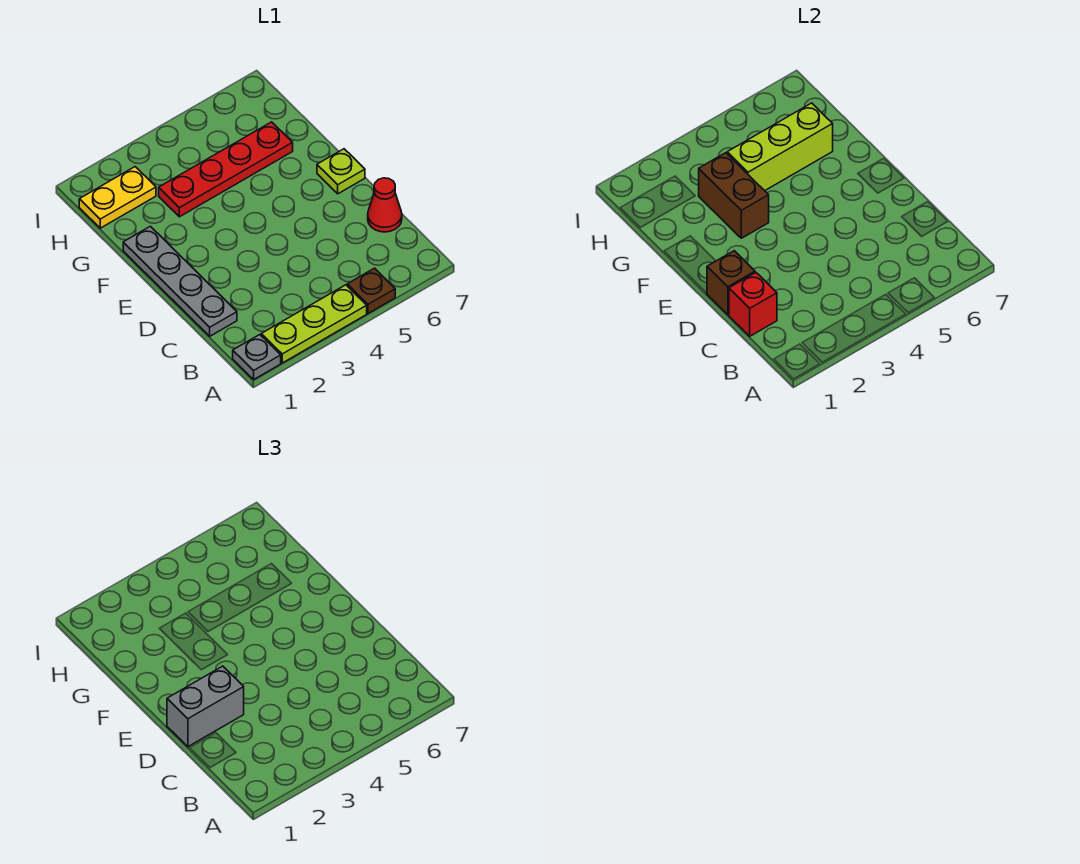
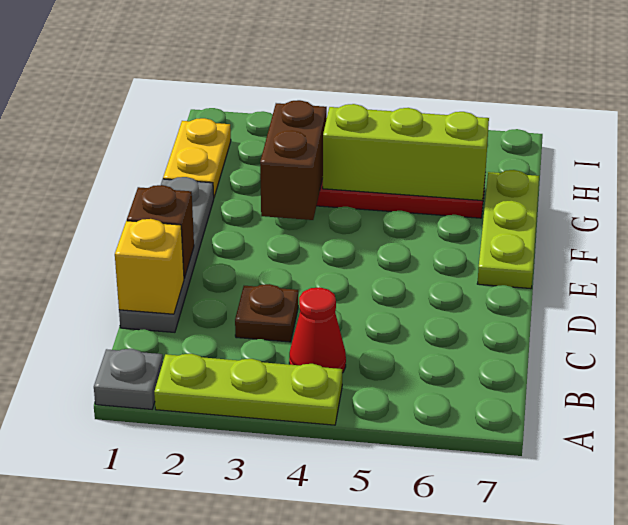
brown 1x1 plate [347,268,395,313] -> brown 1x1 plate moved to [235,284,298,342]
red 1x1 brick [729,273,777,336] -> yellow 1x1 brick [115,219,184,314]
red 1x1 cone [368,178,402,232] -> red 1x1 cone moved to [289,287,346,373]
grey 1x2 brick [167,666,244,747] -> none
lime 1x1 plate [317,149,365,194] -> lime 1x3 plate [477,170,539,289]
yellow 1x2 plate [79,167,156,228] -> yellow 1x2 plate turned to [163,118,231,197]

